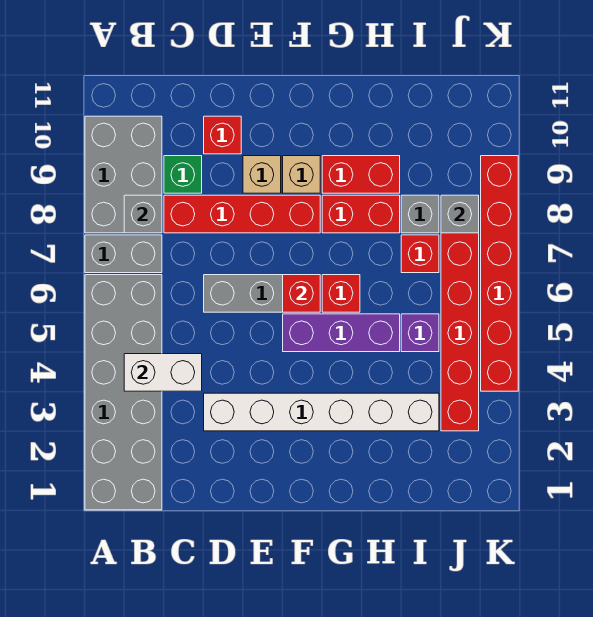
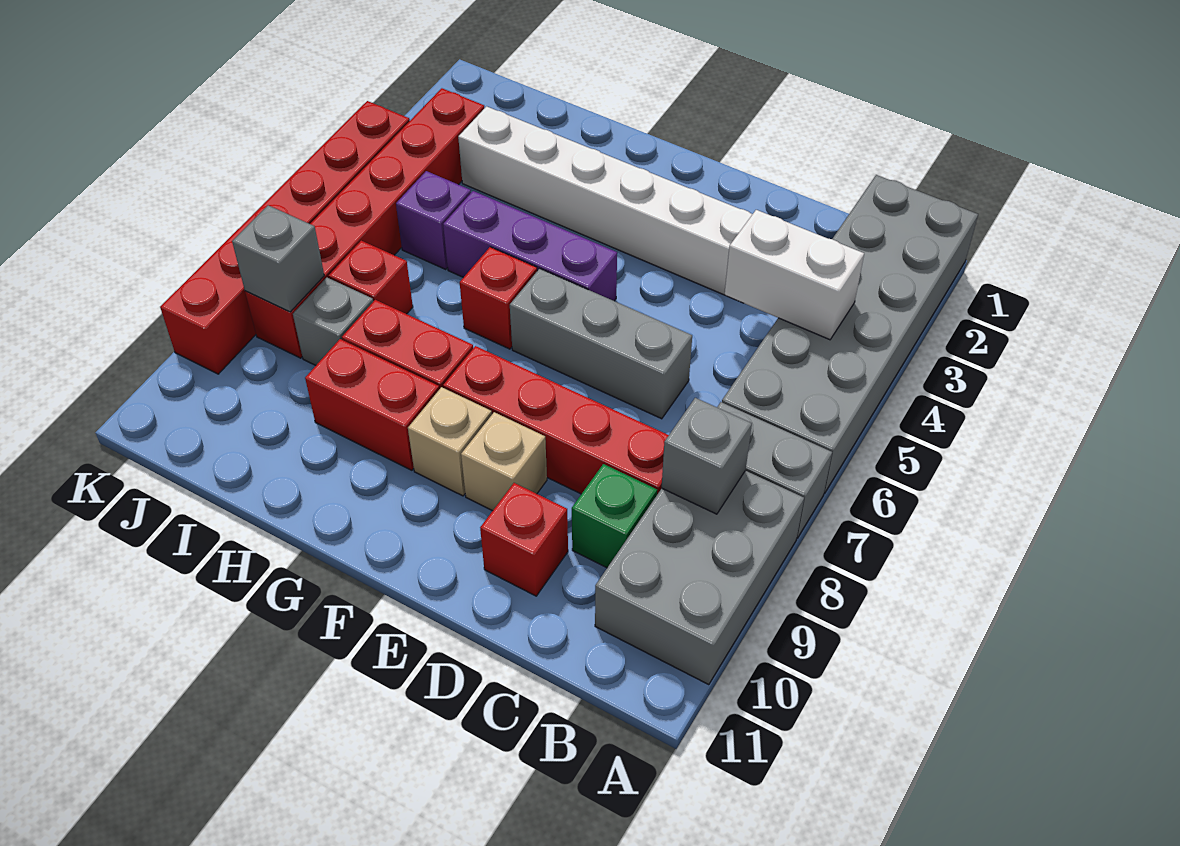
red 1x1 brick [283,275,320,312] -> none

